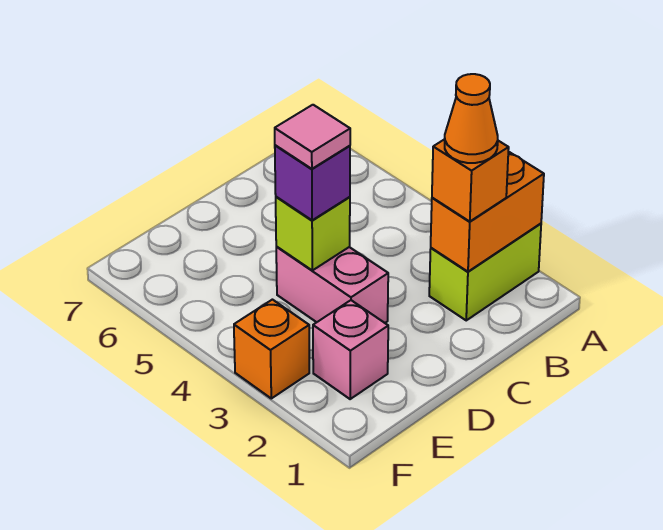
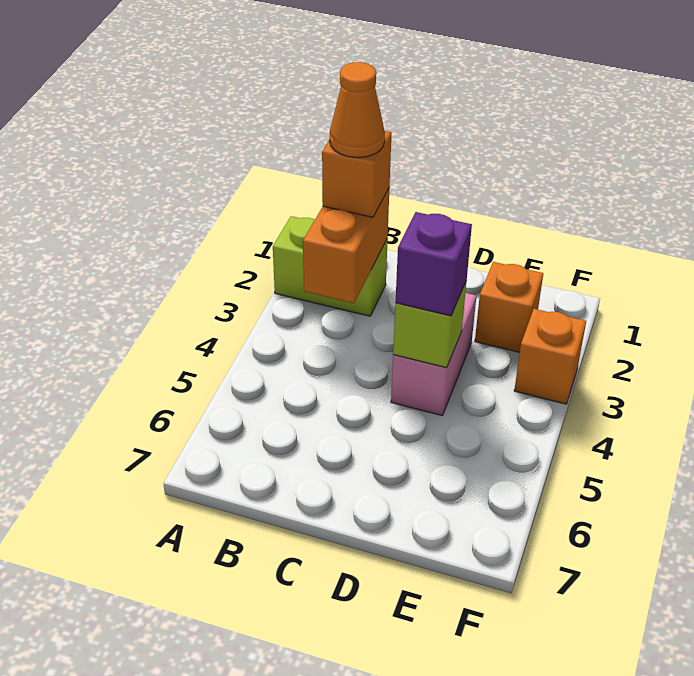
orange 1x2 brick [431,151,544,272] -> orange 1x2 brick turned to [303,189,389,303]
pink 1x1 tile [275,105,350,169] -> none
pink 1x1 brick [313,300,388,399] -> orange 1x1 brick [475,262,543,352]

